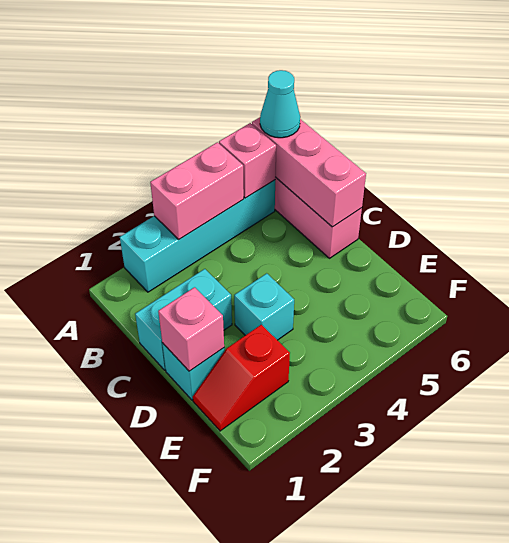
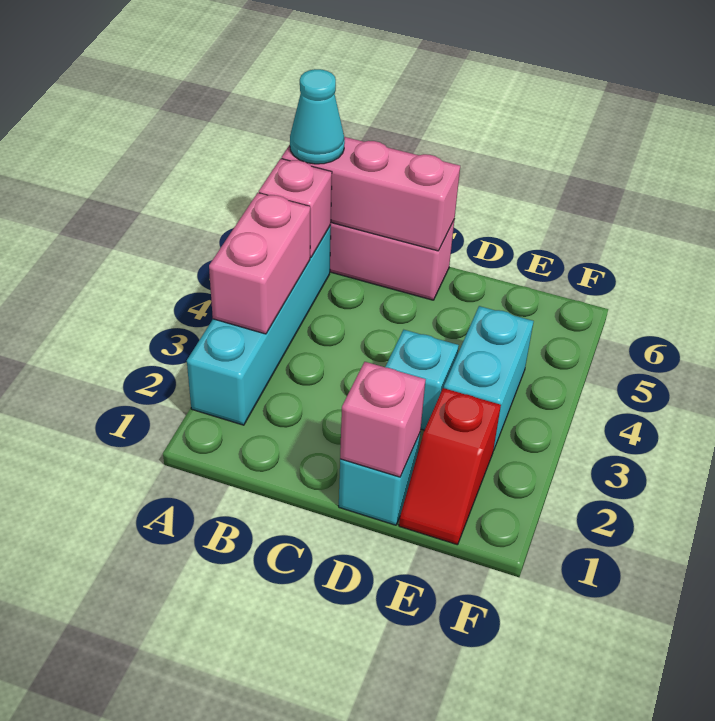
cyan 1x2 brick [135,269,232,370] -> cyan 1x2 brick moved to [444,306,534,451]

